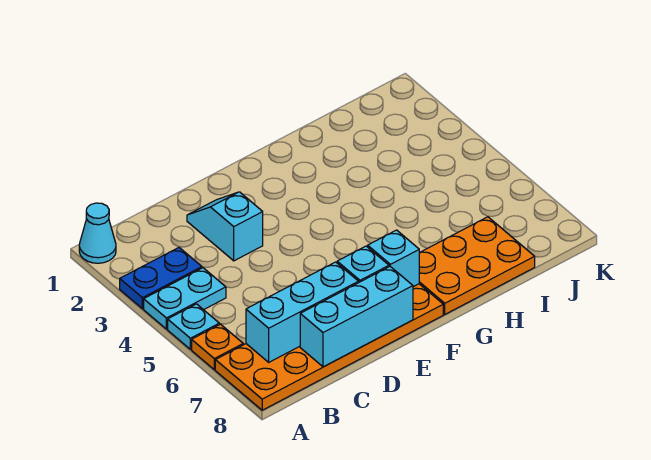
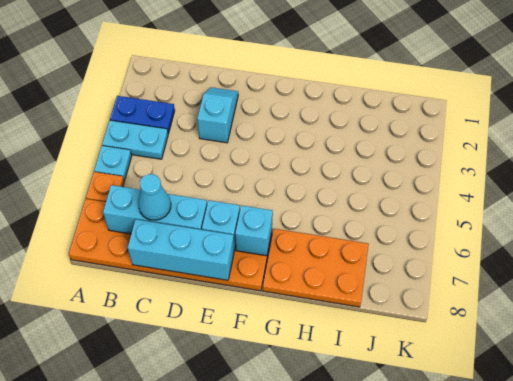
cyan 1x1 cone [79,203,116,263] -> cyan 1x1 cone moved to [138,174,171,220]

